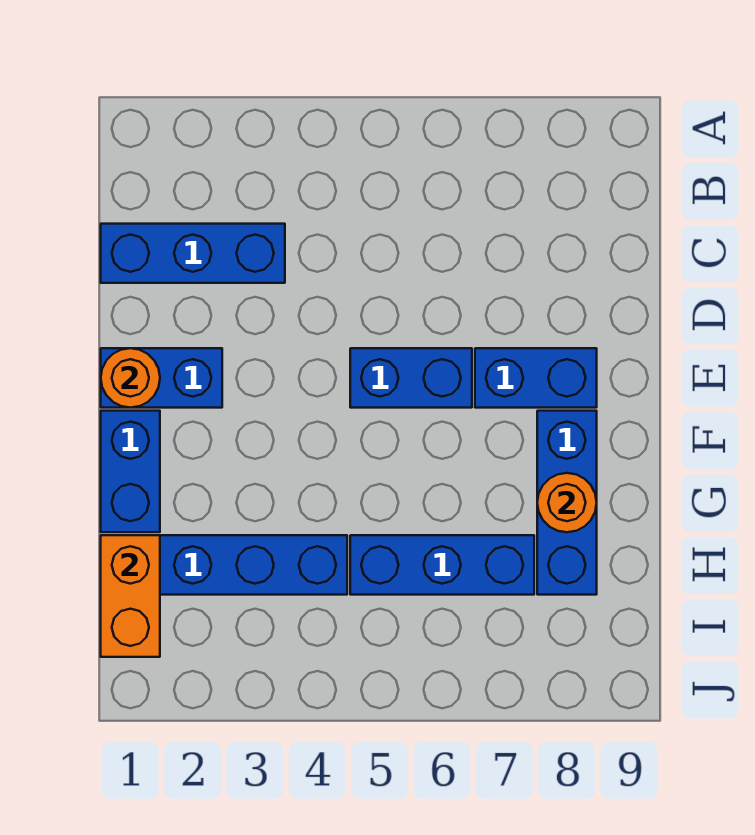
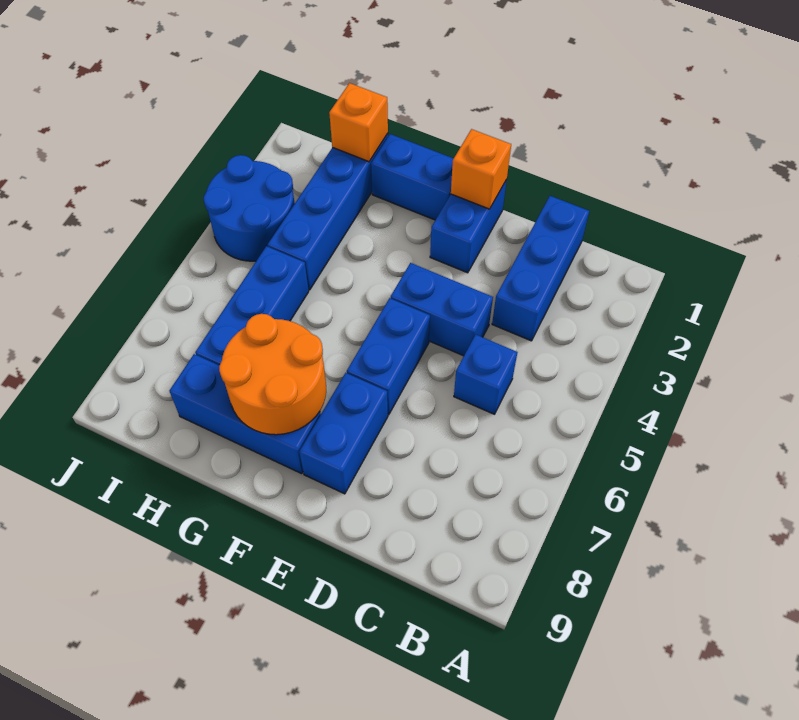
none -> blue 1x1 brick [454,335,517,414]
none -> blue 1x2 brick [391,263,493,356]
orange 1x1 round brick [101,348,160,408] -> orange 1x1 brick [451,129,511,209]
orange 1x1 round brick [537,473,597,532] -> orange 2x2 round brick [219,314,326,435]
orange 1x2 brick [101,535,160,657] -> orange 1x1 brick [329,83,388,162]
none -> blue 2x2 round brick [204,155,295,261]

